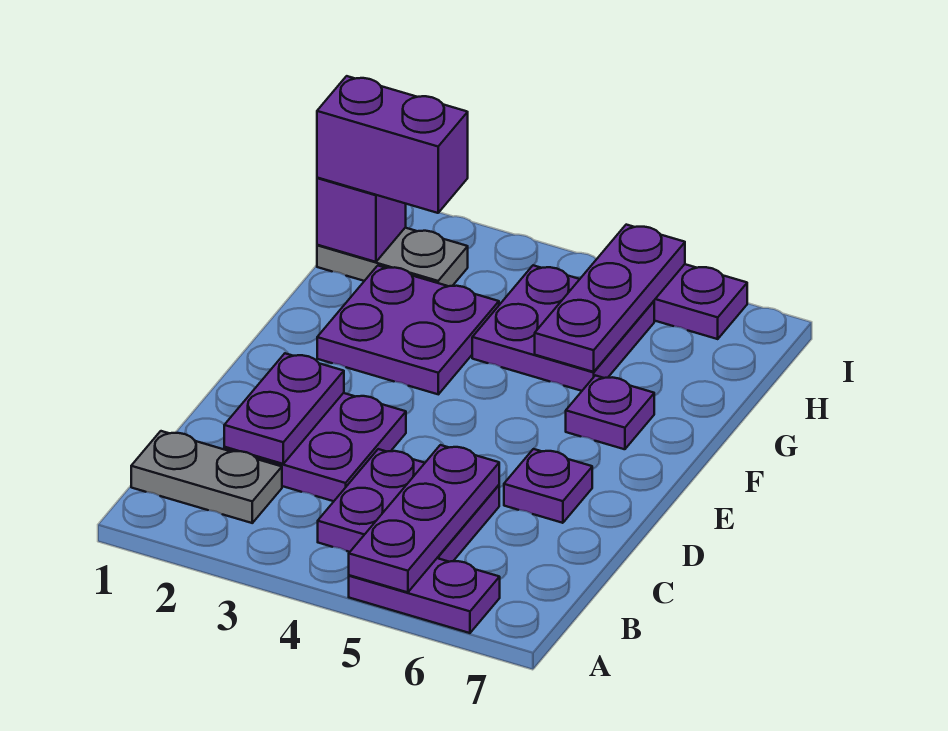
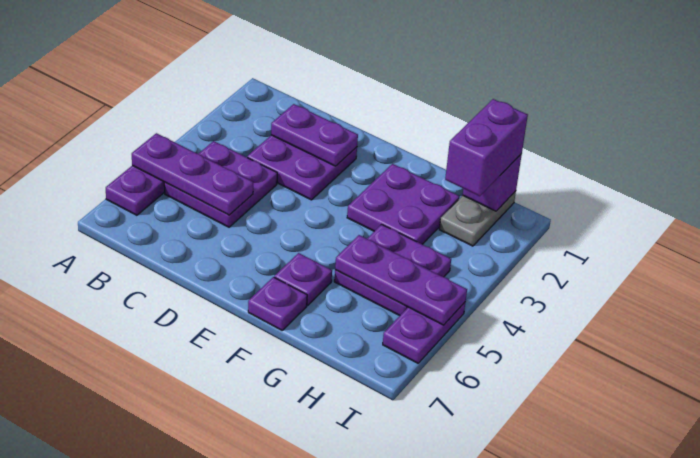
grey 1x2 plate [131,431,282,523] -> none
purple 1x1 plate [504,449,592,523] -> purple 1x1 plate moved to [248,277,307,330]

